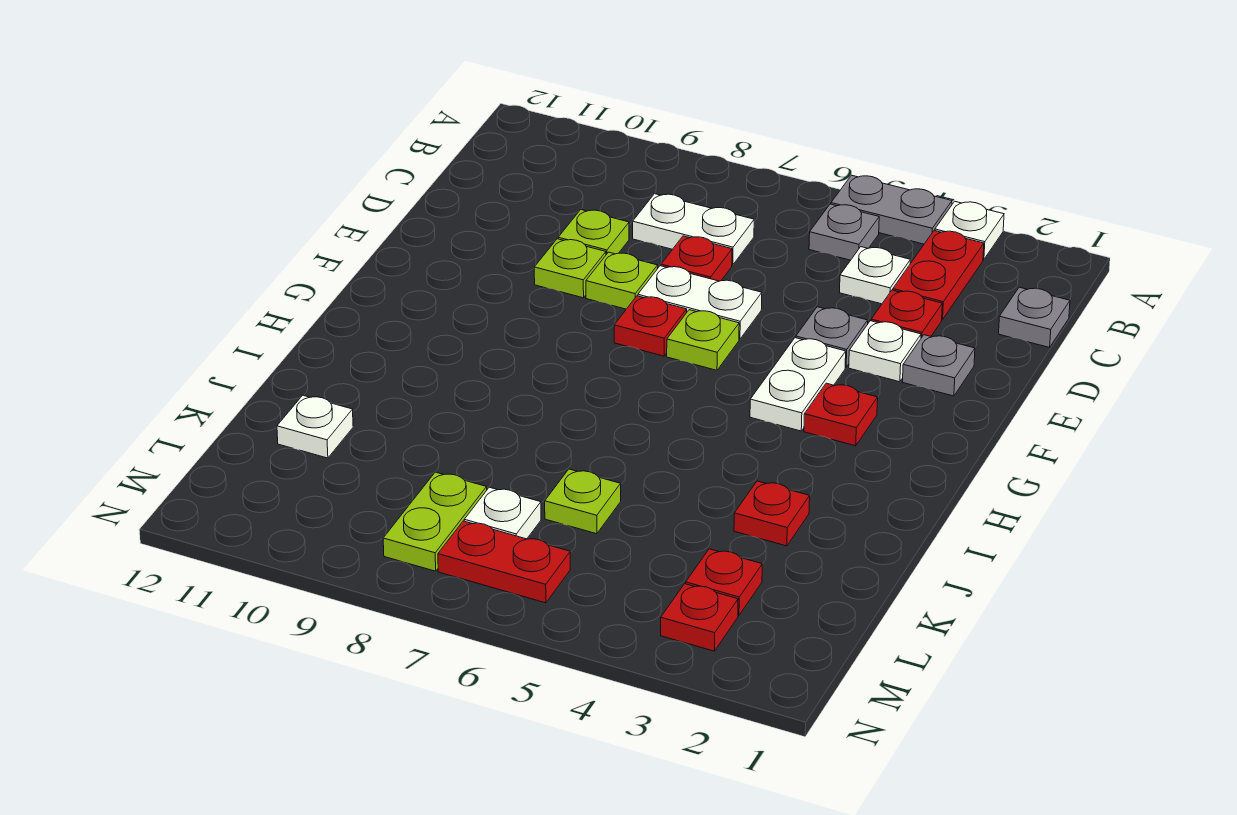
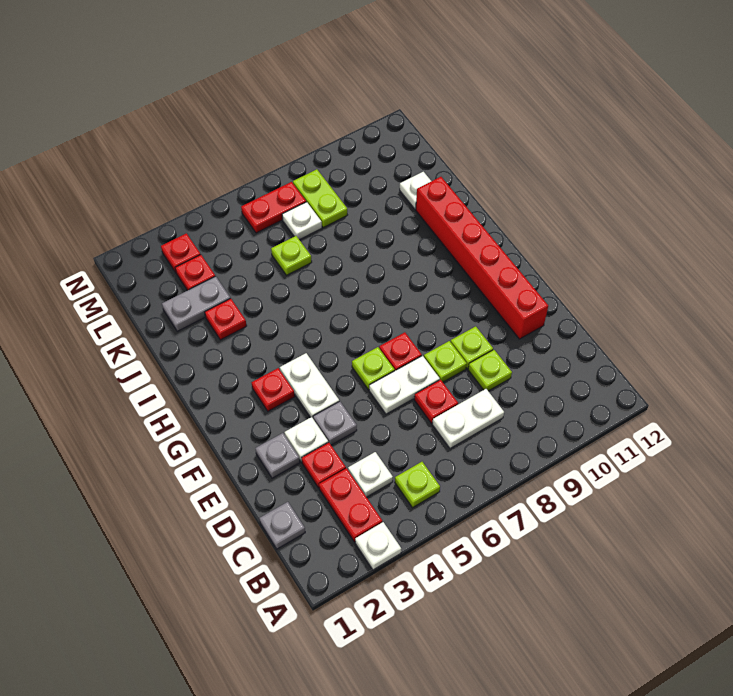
grey 1x2 plate [831,175,952,244] -> grey 1x2 plate moved to [162,276,230,331]
grey 1x1 plate [809,204,879,260] -> lime 1x1 plate [395,462,440,508]
none -> red 1x6 brick [416,177,548,339]

